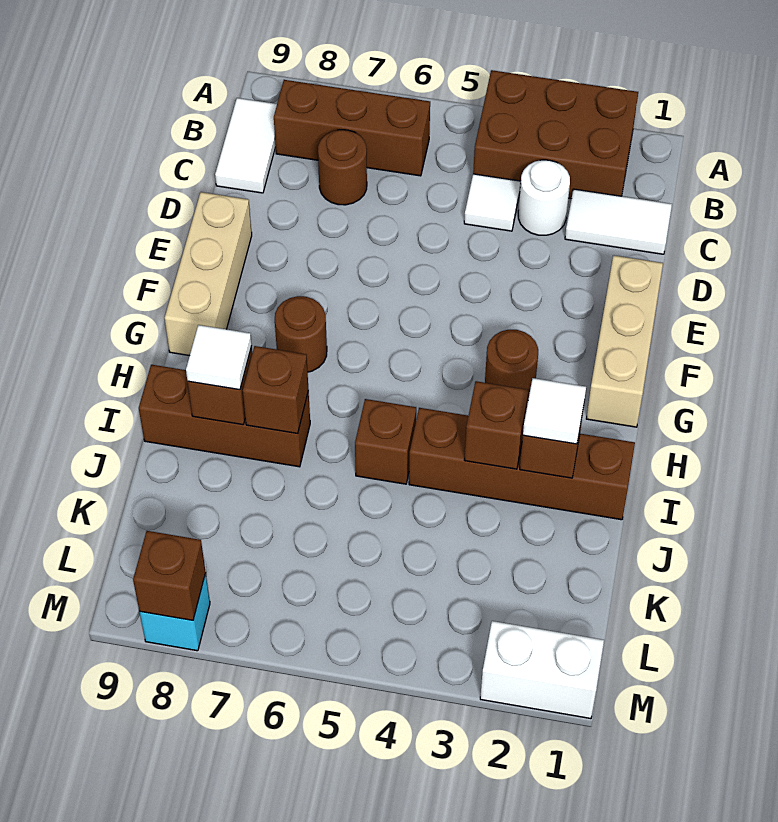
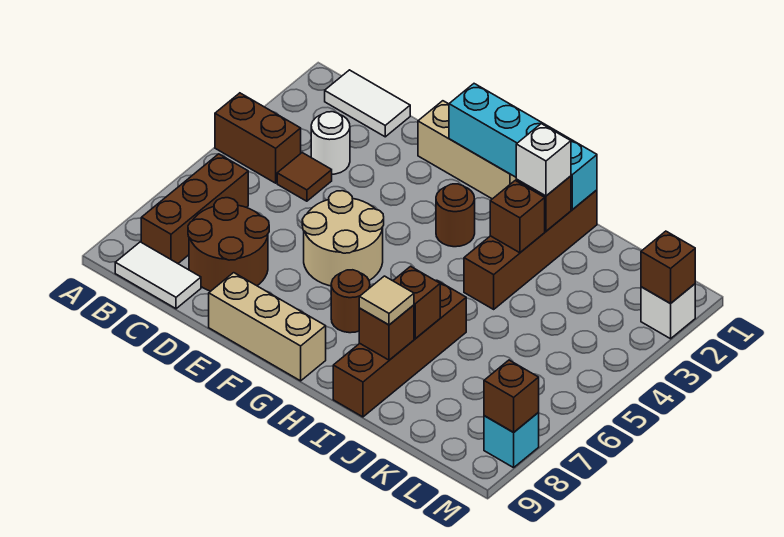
brown 2x3 brick [473,70,638,199] -> brown 1x2 brick [215,93,301,183]
white 1x2 tile [565,189,672,254] -> white 1x2 tile turned to [325,70,410,137]
white 1x1 tile [464,174,521,231] -> brown 1x1 tile [277,153,332,201]
brown 1x1 round brick [318,130,367,205] -> brown 2x2 round brick [188,198,269,291]
none -> tan 2x2 round brick [302,191,384,286]
none -> cyan 1x4 brick [449,84,597,210]
white 1x1 tile [523,378,586,444] -> white 1x1 brick [516,124,571,196]
brown 1x1 brick [355,399,416,484] -> brown 1x1 brick moved to [641,231,695,304]
brown 1x3 brick [139,365,310,467] -> brown 1x4 brick [333,280,466,417]
white 1x1 tile [186,325,252,390] -> tan 1x1 tile [359,276,414,325]
white 1x2 brick [480,621,604,719] -> white 1x1 brick [641,284,695,339]

